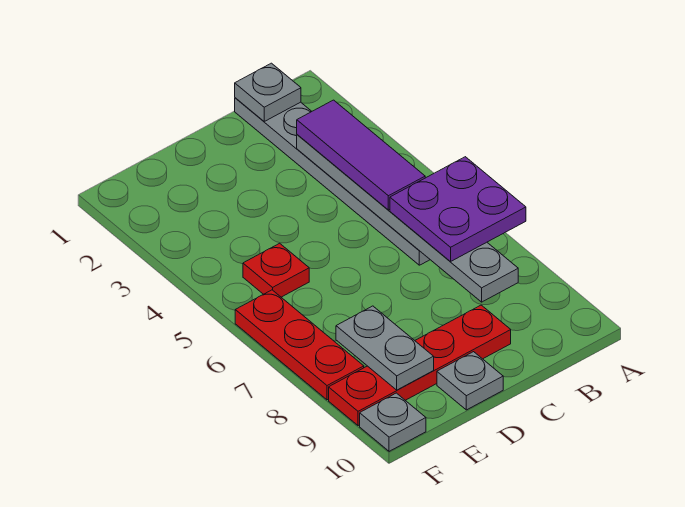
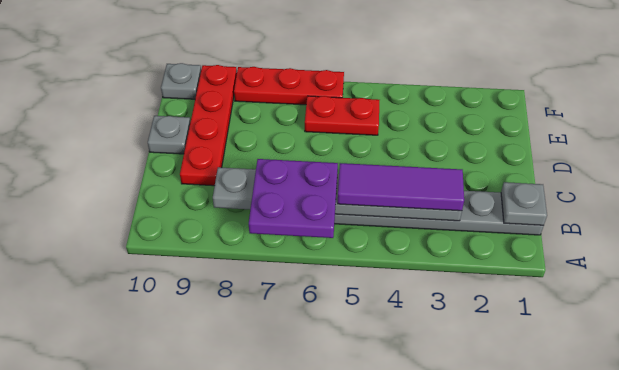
red 1x1 plate [243,243,309,297] -> red 1x2 plate [305,96,379,135]
grey 1x2 plate [336,306,434,390] -> none

